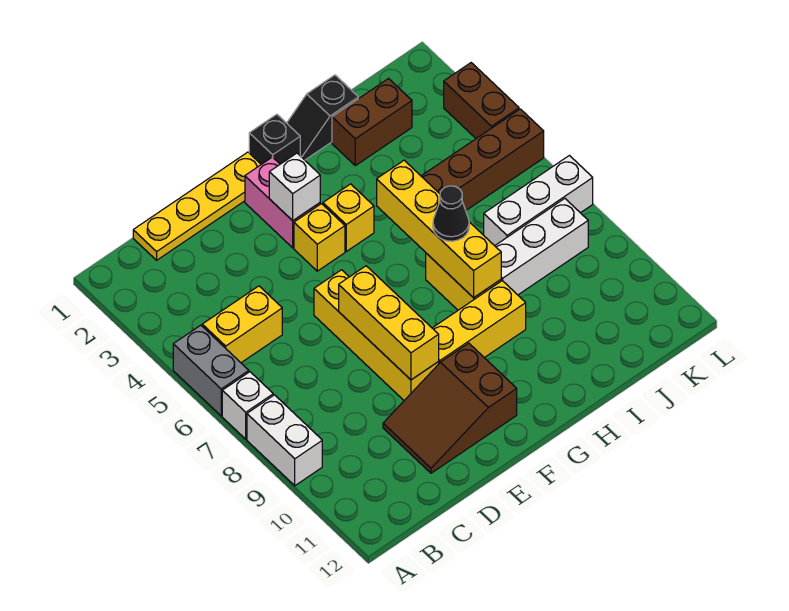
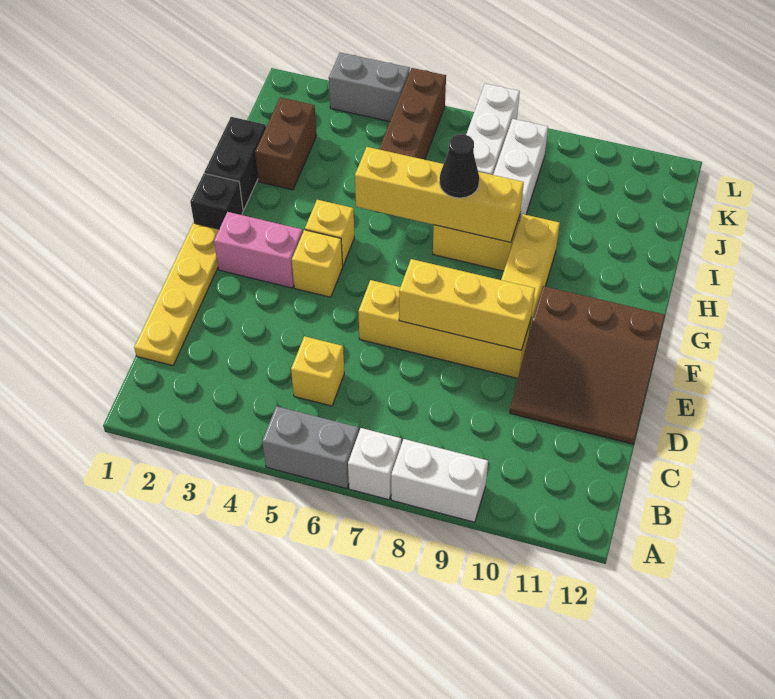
yellow 1x2 brick [202,286,282,363] -> yellow 1x1 brick [291,336,344,406]
brown 2x3 slope [383,343,517,473] -> brown 3x3 slope [510,286,665,444]
white 1x1 brick [269,153,320,221] -> none
black 1x2 slope [287,75,358,160] -> black 1x2 brick [204,117,266,210]
brown 1x2 brick [444,63,519,138] -> grey 1x2 brick [329,53,410,121]

